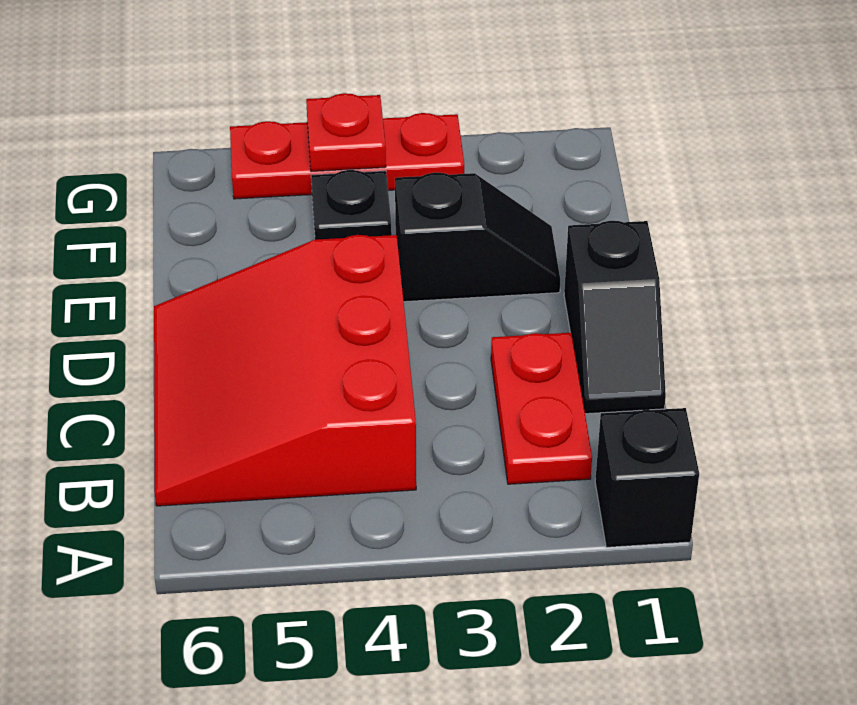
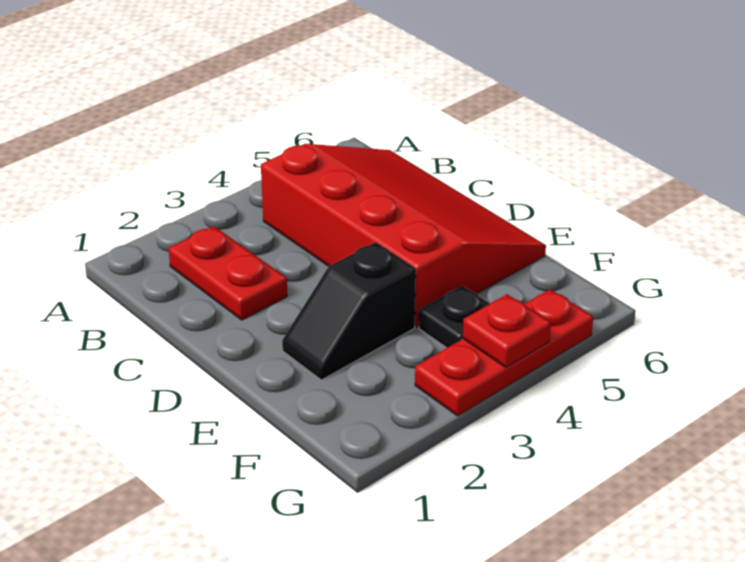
black 1x1 brick [595,408,699,547] -> none
red 3x3 slope [154,235,416,506] -> red 3x4 slope [261,144,546,327]
black 1x2 slope [564,221,666,414] -> none

